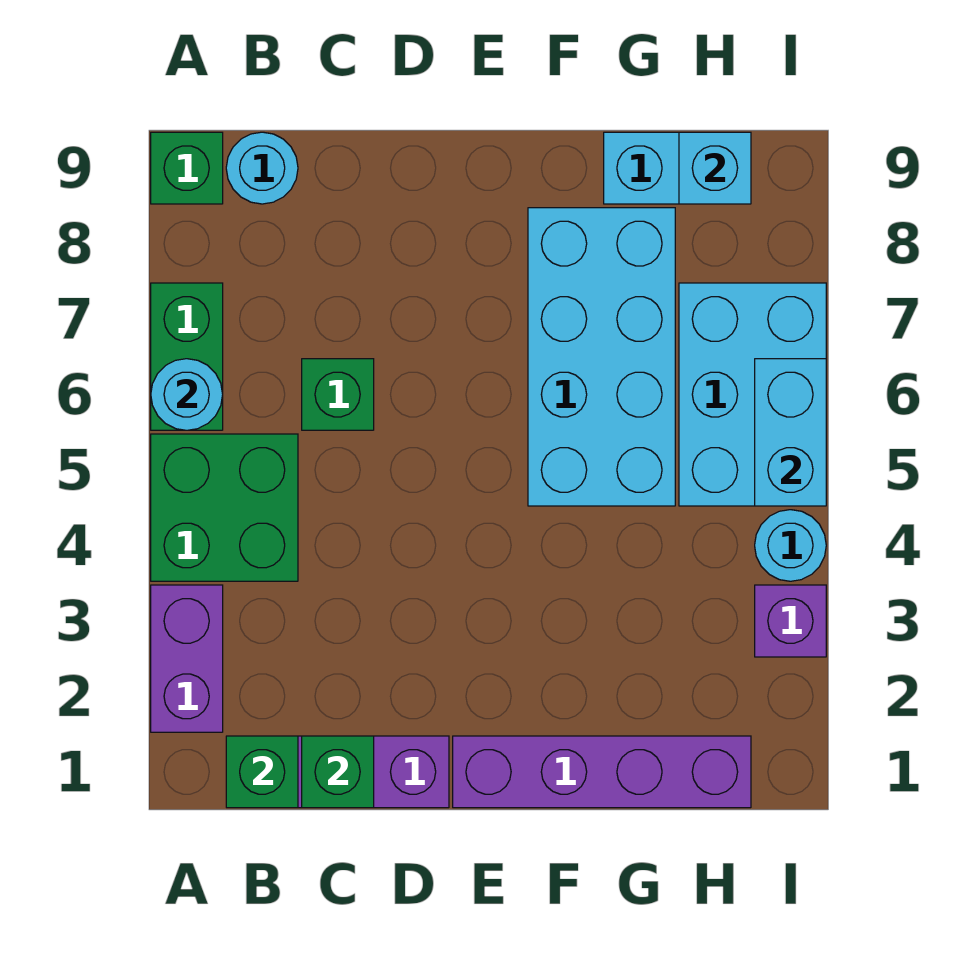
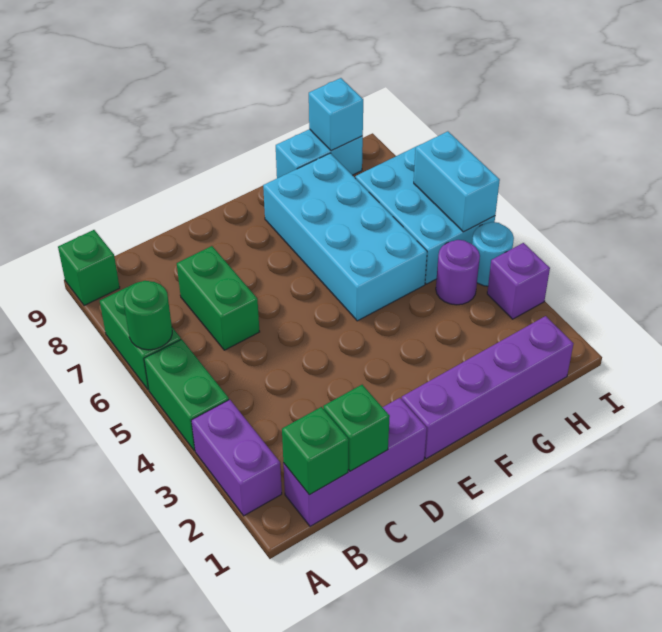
green 2x2 brick [151,434,298,581] -> green 1x2 brick [144,339,229,451]
cyan 1x1 round brick [151,359,223,430] -> green 1x1 round brick [123,281,172,350]
cyan 1x1 round brick [226,132,298,204] -> none
green 1x1 brick [302,359,374,430] -> green 1x2 brick [177,246,260,350]
none -> purple 1x1 round brick [436,240,480,305]

